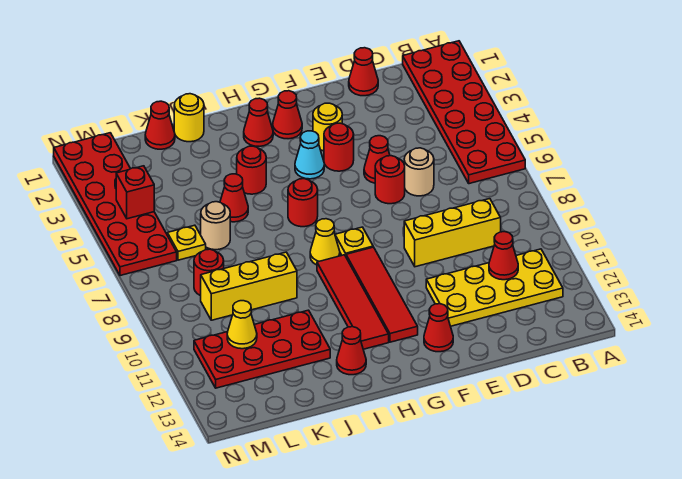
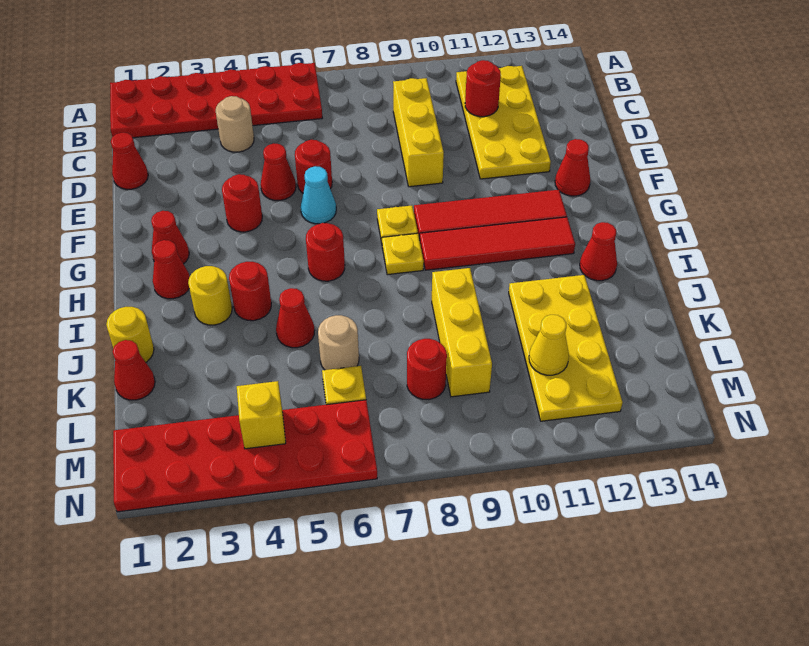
red 1x1 cone [489,232,518,280] -> red 1x1 round brick [465,60,501,117]
tan 1x1 round brick [404,148,434,196] -> tan 1x1 round brick moved to [216,96,254,152]
yellow 1x1 round brick [313,103,342,151] -> yellow 1x1 round brick moved to [188,266,232,325]
cyan 1x1 cone [295,131,324,179] -> cyan 1x1 cone moved to [301,166,336,224]
yellow 1x1 cone [310,219,340,265] -> yellow 1x1 plate [382,233,424,275]
red 2x4 plate [194,310,330,388] -> yellow 2x4 plate [509,275,623,421]
red 1x1 brick [116,166,154,219] -> yellow 1x1 brick [237,381,286,449]

